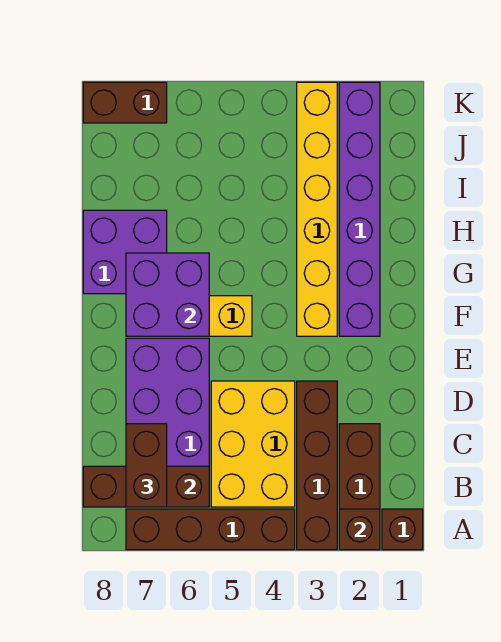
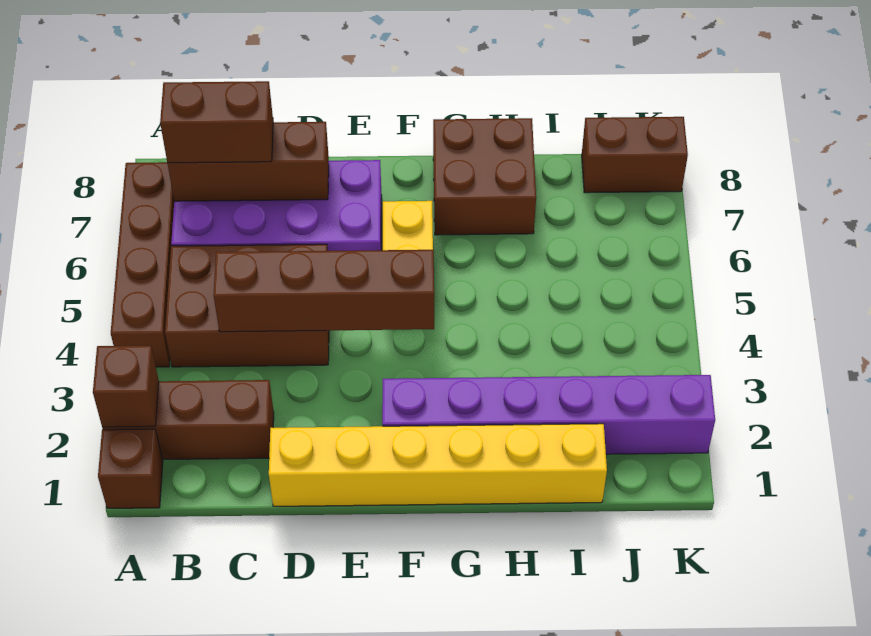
brown 1x4 brick [297,381,337,550] -> brown 1x4 brick moved to [213,250,434,332]
yellow 2x3 brick [211,381,295,507] -> brown 2x3 brick [165,244,329,367]
brown 1x3 brick [83,466,209,507] -> brown 1x3 brick turned to [168,122,329,201]
yellow 1x6 brick [297,82,337,336] -> yellow 1x6 brick moved to [269,424,607,506]
purple 2x2 brick [126,253,209,336] -> none
purple 2x2 brick [83,210,167,294] -> brown 2x2 brick [433,118,536,235]
brown 1x2 brick [83,82,167,123] -> brown 1x2 brick turned to [582,117,688,193]

